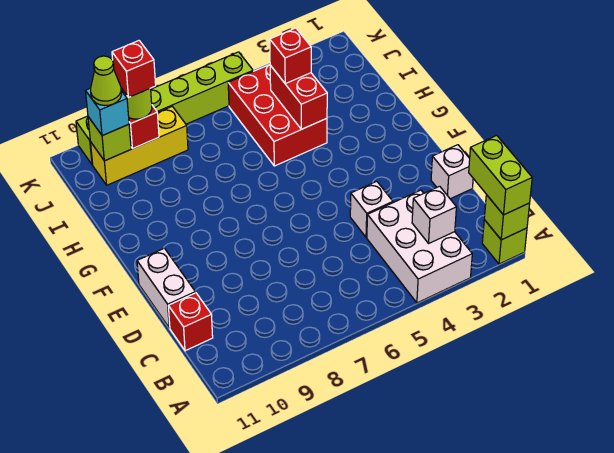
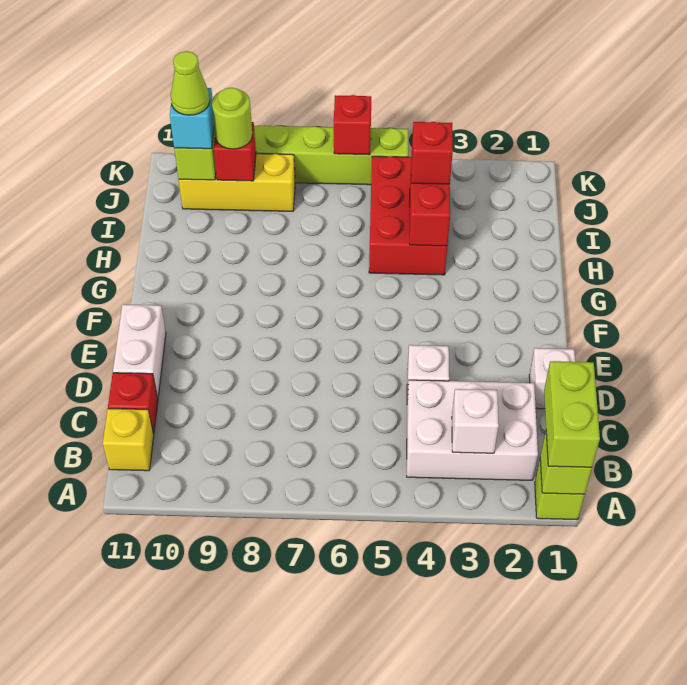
white 2x3 brick [367,190,472,303] -> white 2x3 brick turned to [407,380,538,480]
none -> yellow 1x1 brick [103,409,154,471]
red 1x1 brick [112,41,156,97] -> red 1x1 brick moved to [334,95,371,155]

